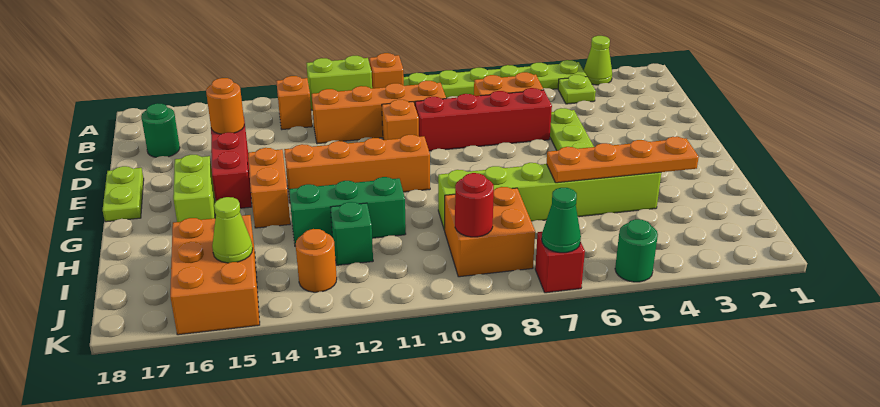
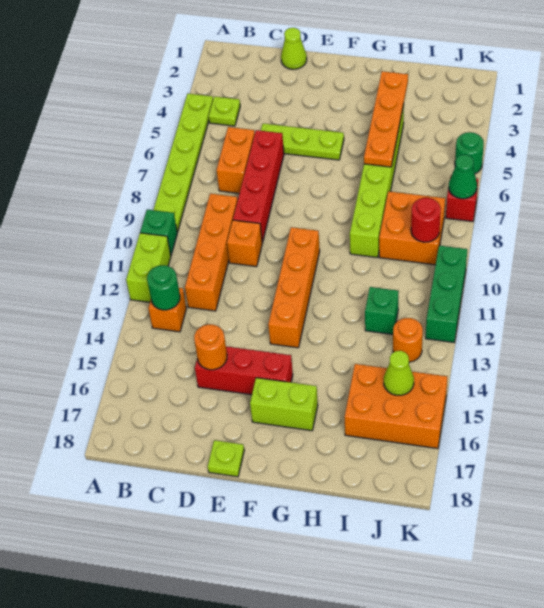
lime 1x1 cone [584,36,612,85] -> lime 1x1 cone moved to [281,28,307,69]
orange 1x1 brick [369,53,404,88] -> green 1x1 brick [140,210,177,255]
green 1x1 round brick [141,103,180,157] -> green 1x1 round brick moved to [147,265,180,310]
lime 1x2 plate [103,166,144,222] -> lime 1x1 plate [208,440,244,477]
orange 1x2 brick [248,148,290,228] -> none
green 1x3 brick [289,177,406,246] -> green 1x3 brick moved to [426,246,467,342]

